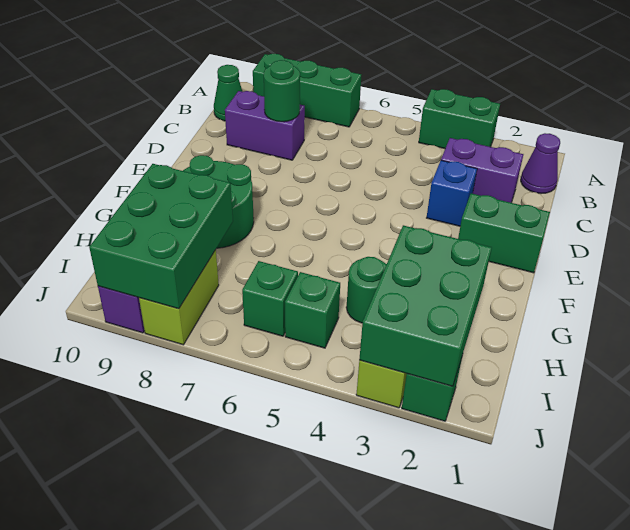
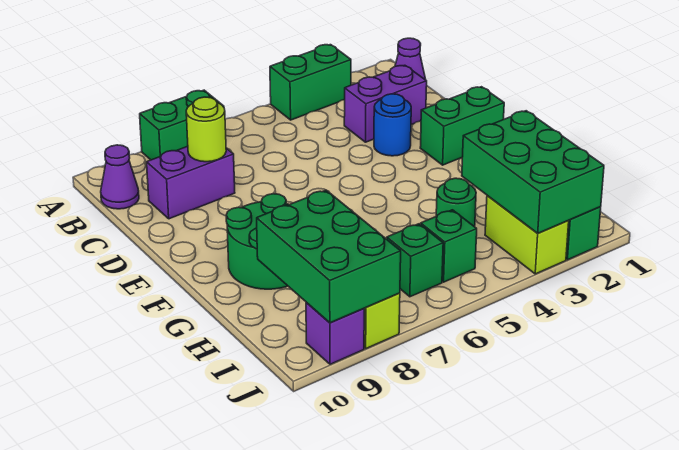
green 1x3 brick [253,54,361,127] -> green 1x2 brick [140,90,224,160]
green 1x1 cone [214,65,242,121] -> purple 1x1 cone [101,145,139,209]
green 1x1 round brick [264,60,300,122] -> lime 1x1 round brick [186,97,226,162]
blue 1x1 brick [427,160,477,226] -> blue 1x1 round brick [374,94,411,156]

